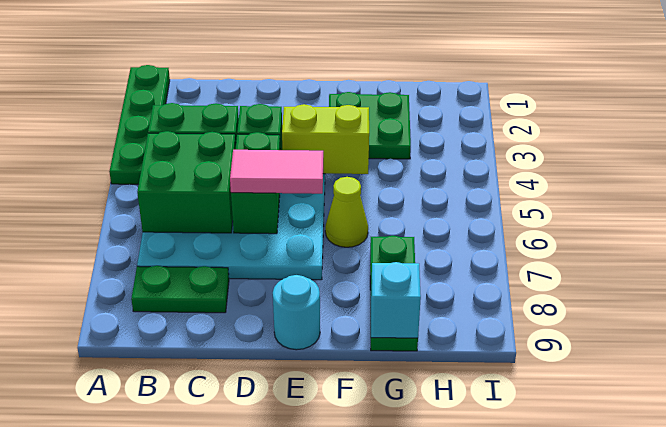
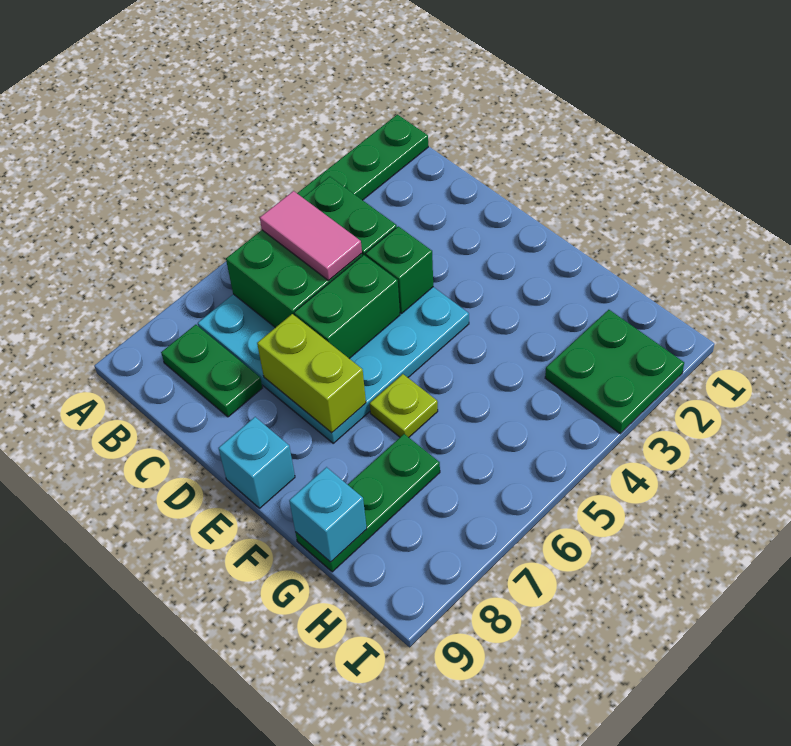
pink 1x2 tile [230,150,323,194] -> pink 1x2 tile moved to [260,191,362,280]
lime 1x2 brick [282,104,369,174] -> lime 1x2 brick moved to [257,314,366,433]
cyan 1x1 round brick [273,275,320,350] -> cyan 1x1 brick [219,417,295,508]
green 2x2 plate [329,92,411,159] -> green 2x2 plate moved to [545,310,684,434]
lime 1x1 cone [325,177,368,247] -> lime 1x1 plate [370,374,438,437]

